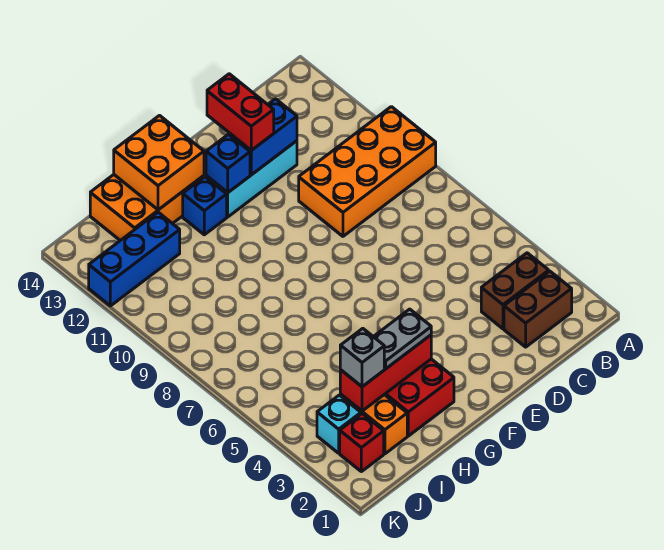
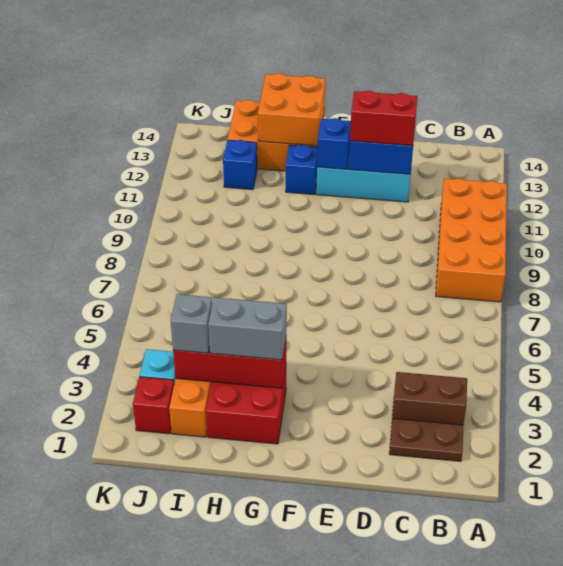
orange 2x4 brick [299,107,436,236] -> orange 2x4 brick turned to [436,178,507,302]
brown 1x2 brick [504,271,572,347] -> brown 1x2 plate [389,418,464,461]
red 1x2 brick [207,74,274,150] -> red 1x2 brick turned to [350,91,418,146]
grey 1x2 plate [373,309,431,369] -> grey 1x2 brick [208,297,287,360]
blue 1x3 brick [89,212,180,306] -> blue 1x1 brick [223,140,257,190]

